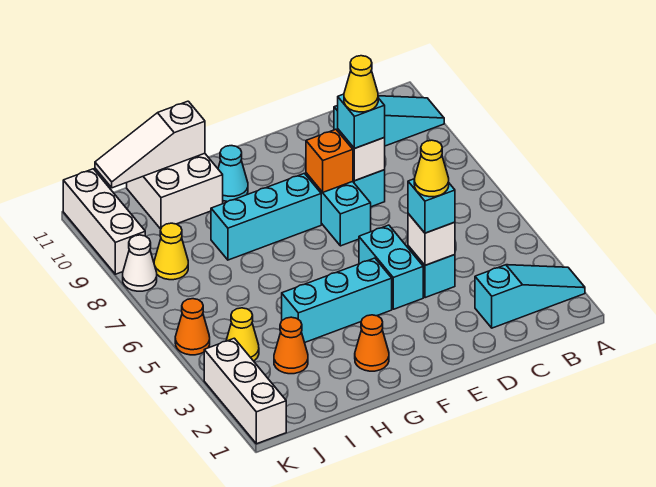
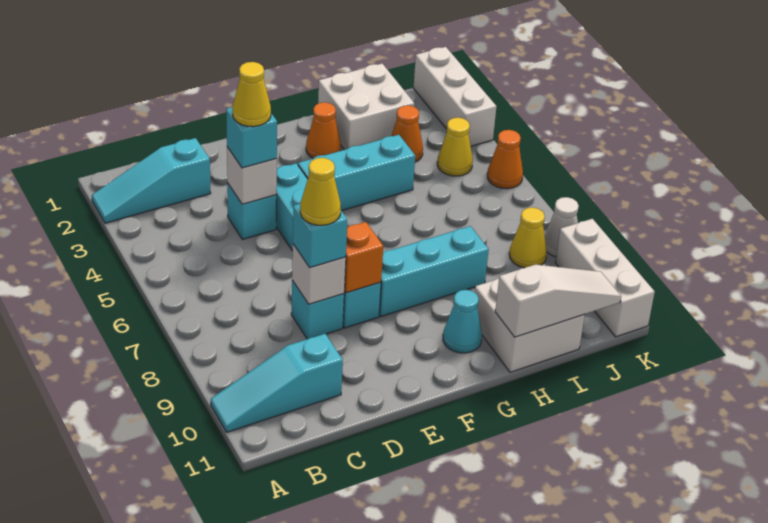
none -> white 2x2 brick [318,64,414,150]

